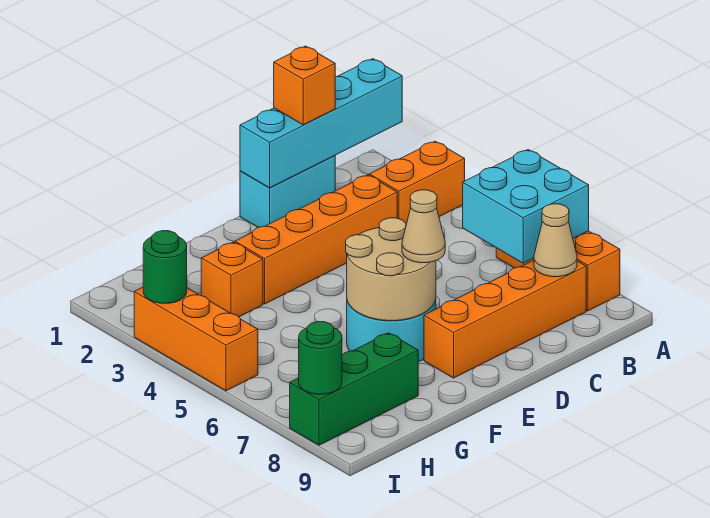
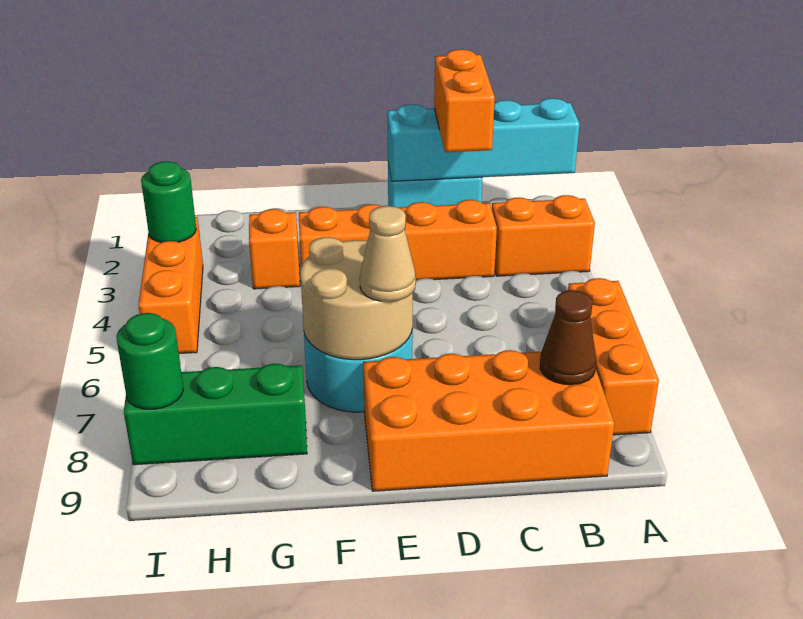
cyan 2x2 brick [463,150,589,263] -> none
orange 1x4 brick [424,260,586,378] -> orange 2x4 brick [363,350,614,491]
tan 1x1 cone [534,204,577,277] -> brown 1x1 cone [540,290,596,385]
orange 1x1 brick [274,46,335,125] -> orange 1x2 brick [434,49,495,152]

